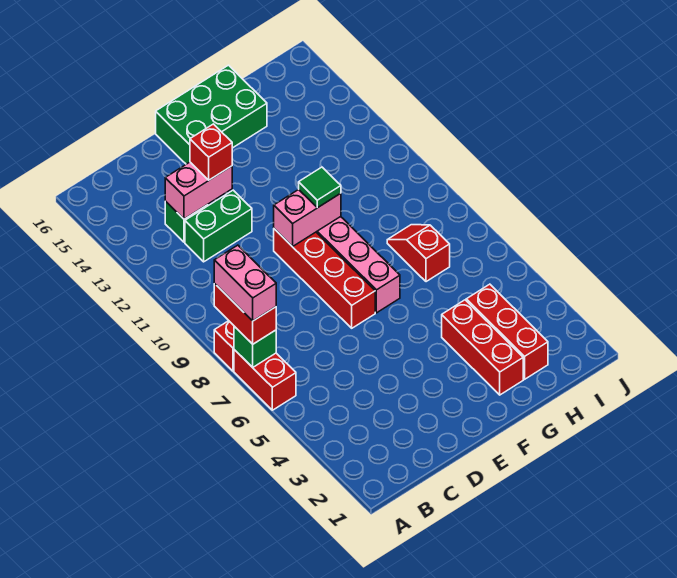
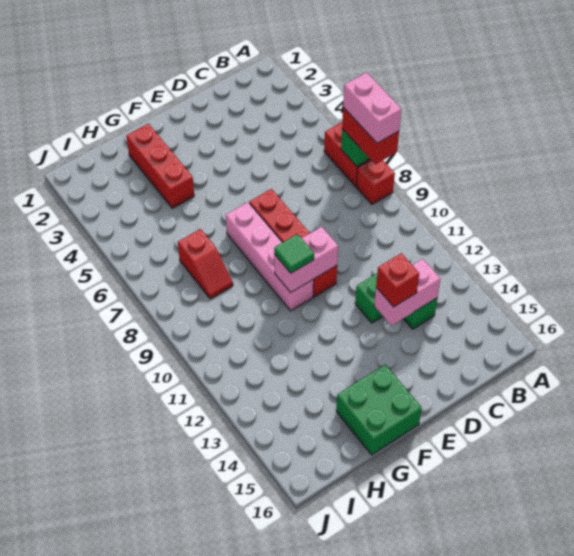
green 2x3 brick [156,65,267,164] -> green 2x2 brick [336,365,422,455]
red 1x3 brick [466,284,548,379] -> none

